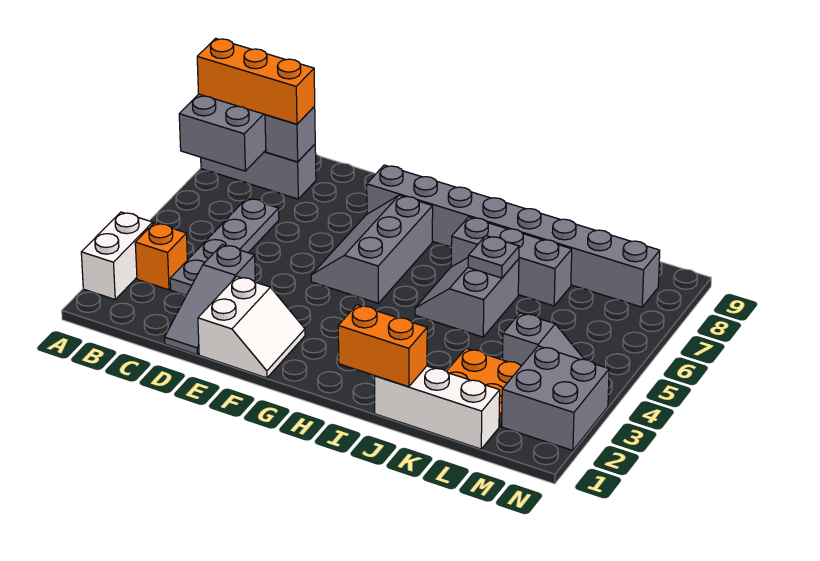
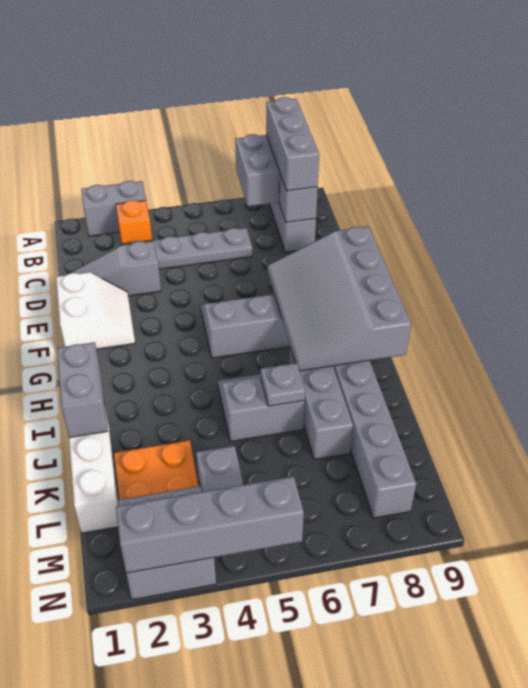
white 1x2 brick [81,212,153,299] -> grey 1x2 brick [81,181,146,236]
orange 1x3 brick [197,38,315,124] -> grey 1x3 brick [266,97,319,191]
white 2x2 slope [198,277,305,378] -> white 2x2 slope turned to [56,272,135,349]
none -> grey 3x4 slope [267,226,411,371]
orange 1x2 brick [338,305,427,387] -> grey 1x2 brick [57,342,108,438]
none -> grey 1x4 brick [116,477,304,573]

